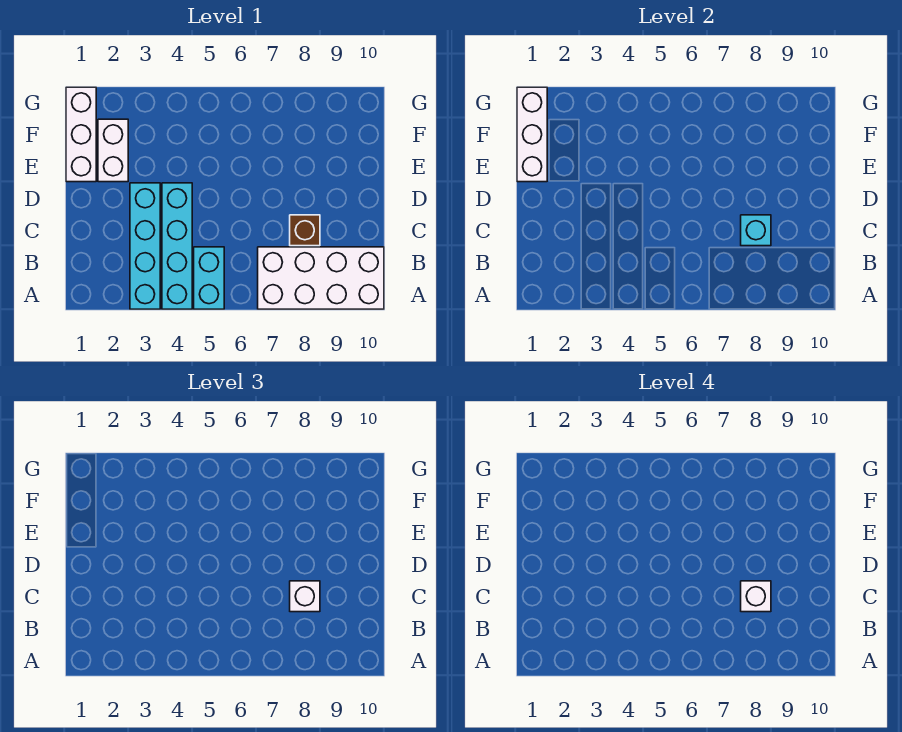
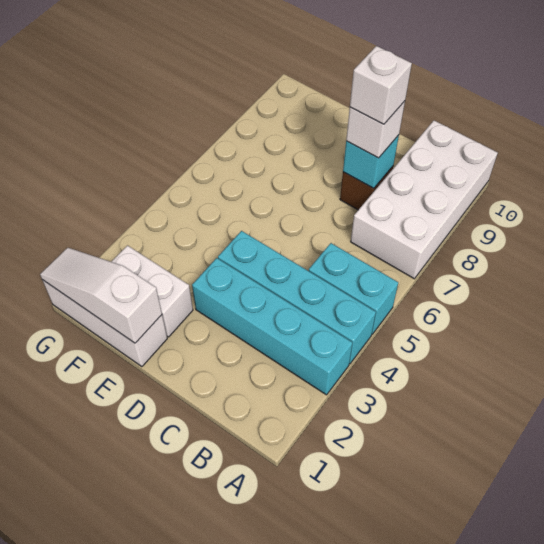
white 1x3 brick [517,87,547,182] -> white 1x3 slope [40,248,162,343]

